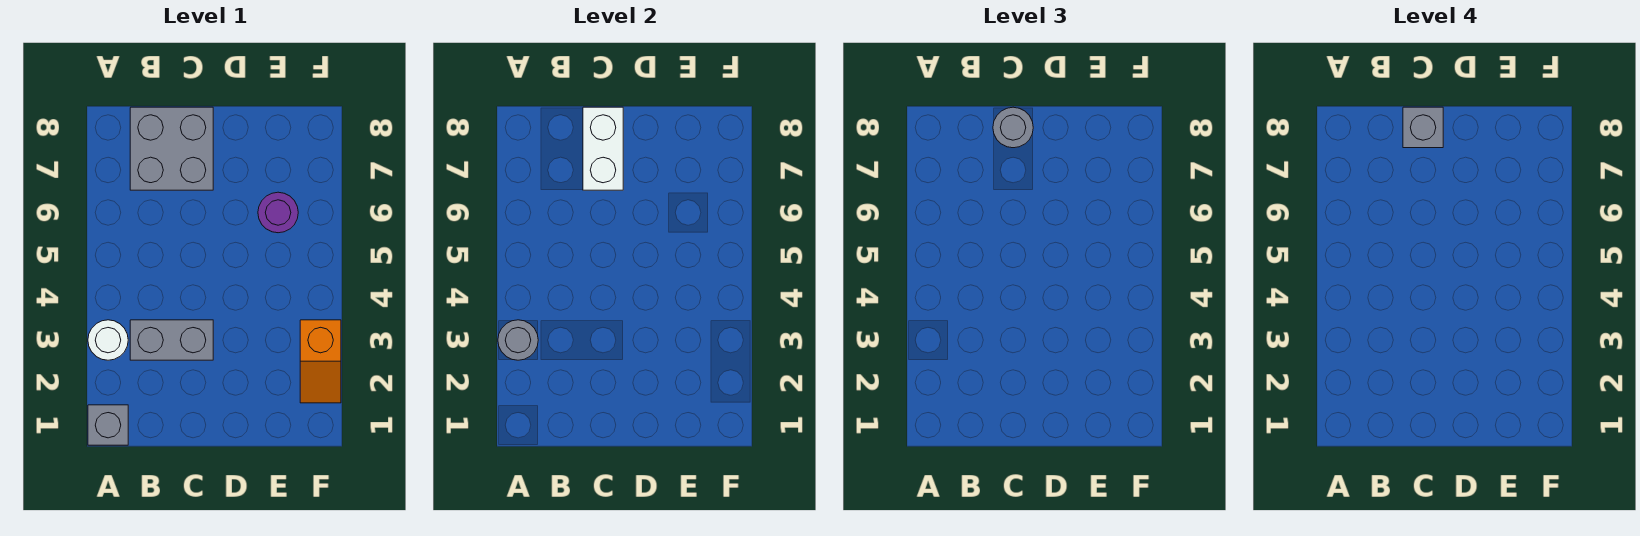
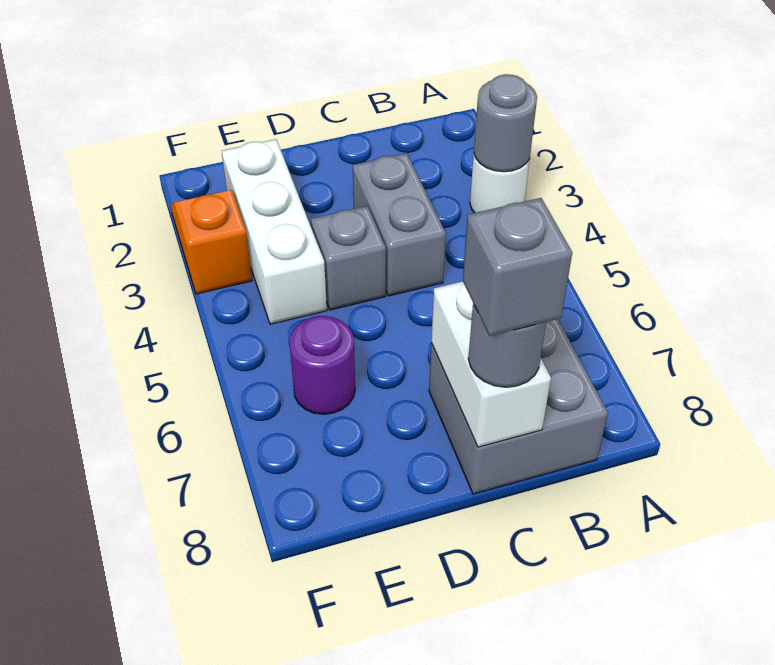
grey 1x1 brick [88,405,128,445] -> grey 1x1 brick moved to [311,206,386,310]
grey 1x2 brick [130,320,213,360] -> grey 1x2 brick turned to [353,153,446,296]
none -> white 1x3 brick [222,139,327,324]

